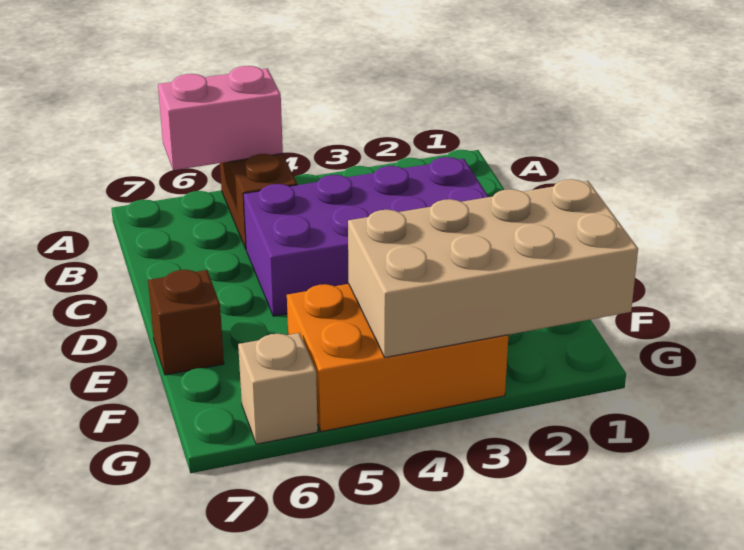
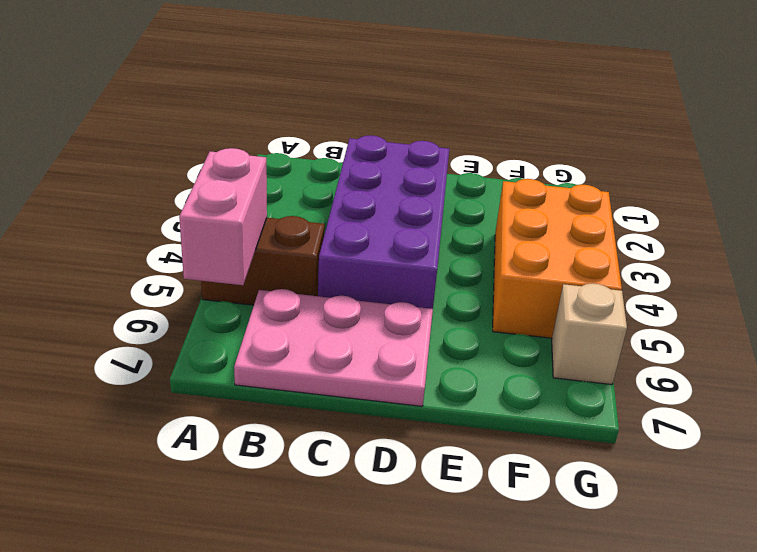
none -> pink 2x3 plate [234,289,433,406]
brown 1x1 brick [148,270,224,375] -> none
tan 2x4 brick [348,179,638,357] -> none

